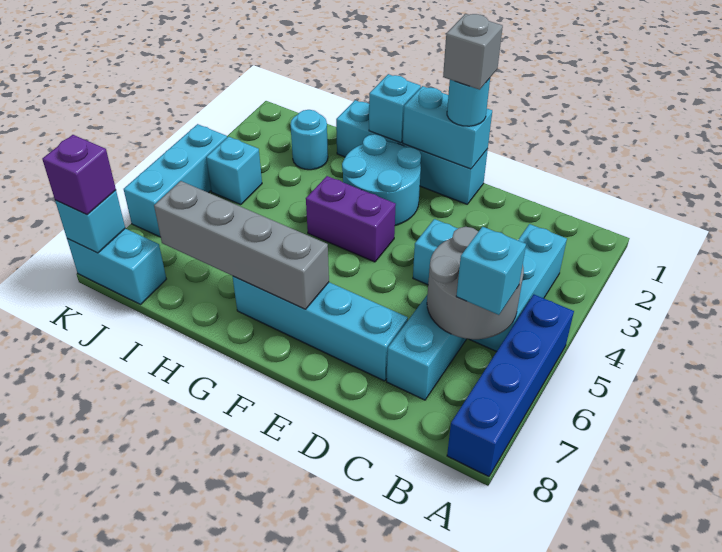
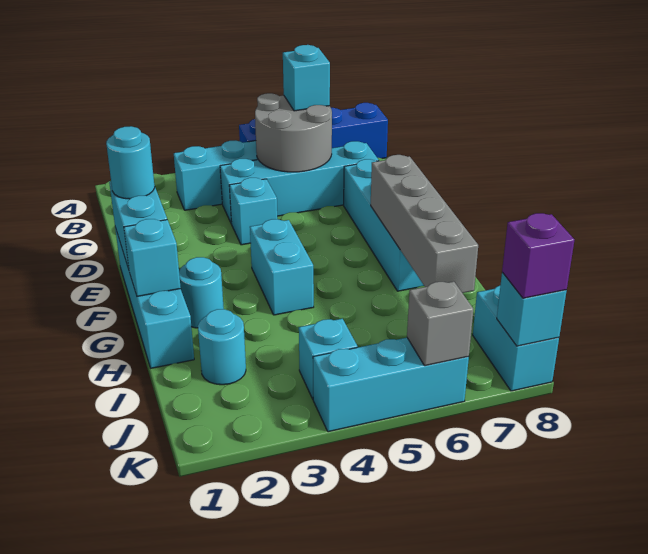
grey 1x1 brick [443,14,503,90] -> grey 1x1 brick moved to [407,281,473,366]
cyan 2x2 round brick [342,134,421,225] -> cyan 1x1 round brick [179,257,224,328]
purple 1x2 brick [306,176,396,262] -> cyan 1x2 brick [250,219,314,315]

